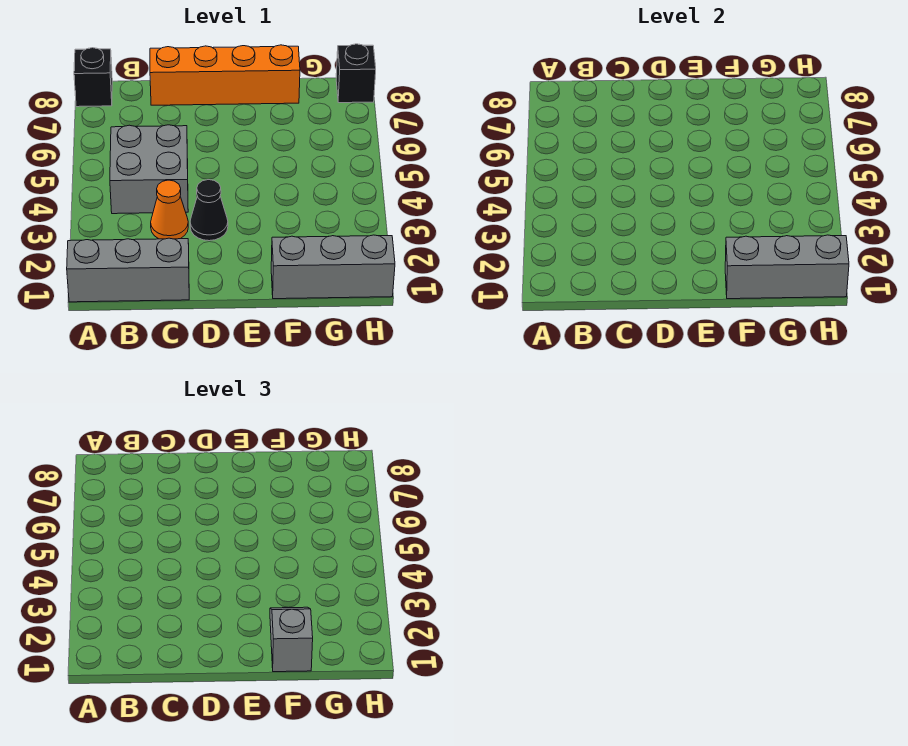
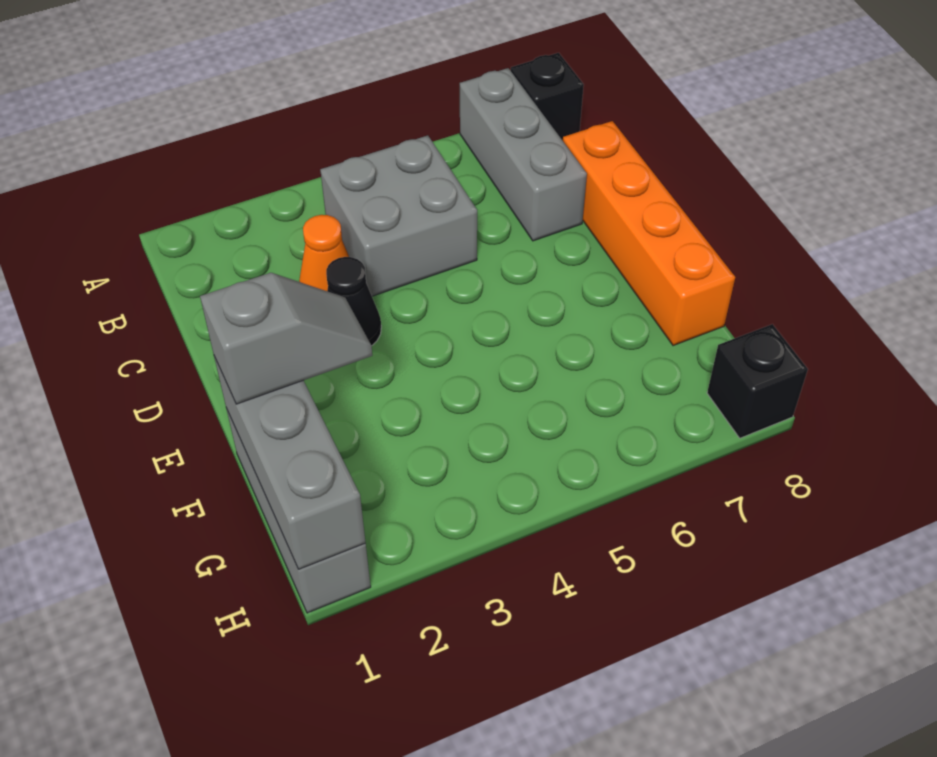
grey 1x3 brick [67,238,189,302] -> grey 1x3 brick moved to [460,68,587,241]

